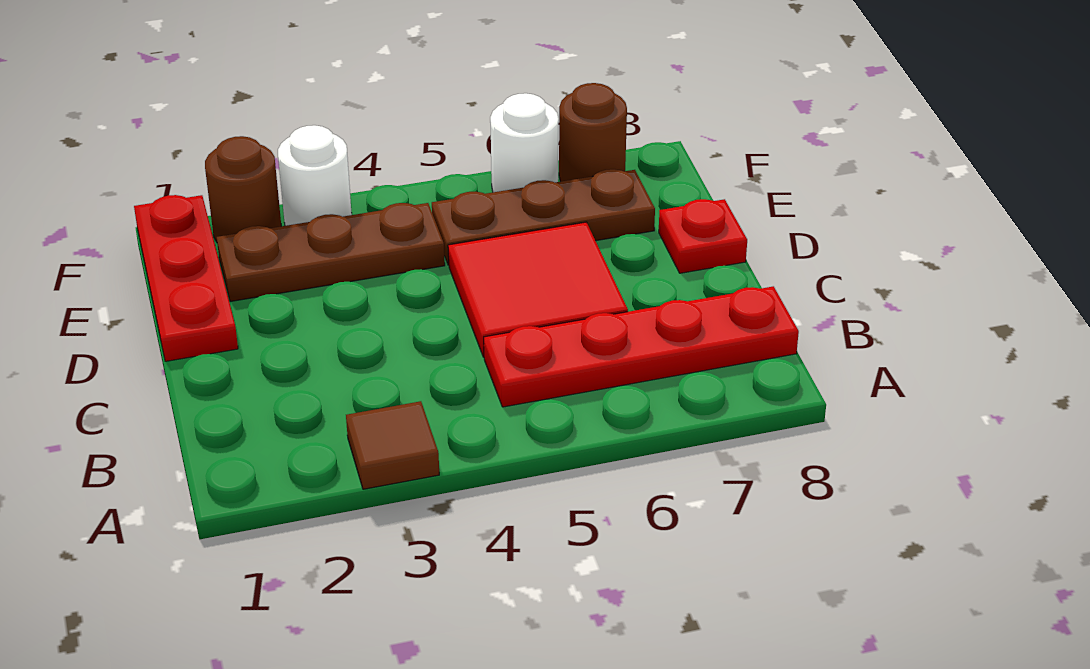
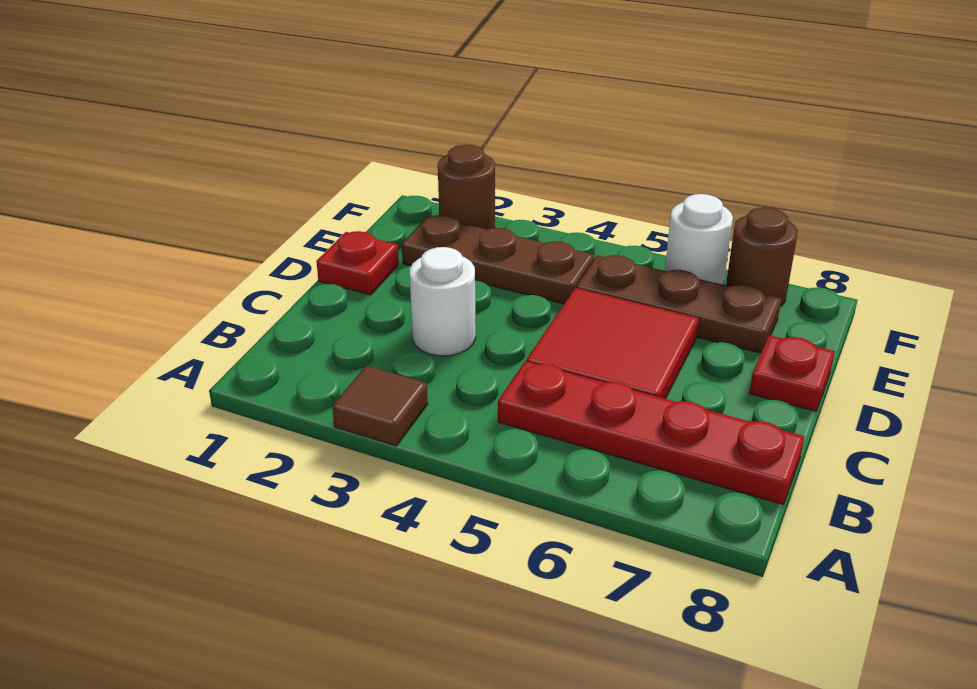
red 1x3 plate [134,195,238,361] -> red 1x1 plate [316,231,399,295]
white 1x1 round brick [278,125,352,226] -> white 1x1 round brick moved to [410,247,476,356]

